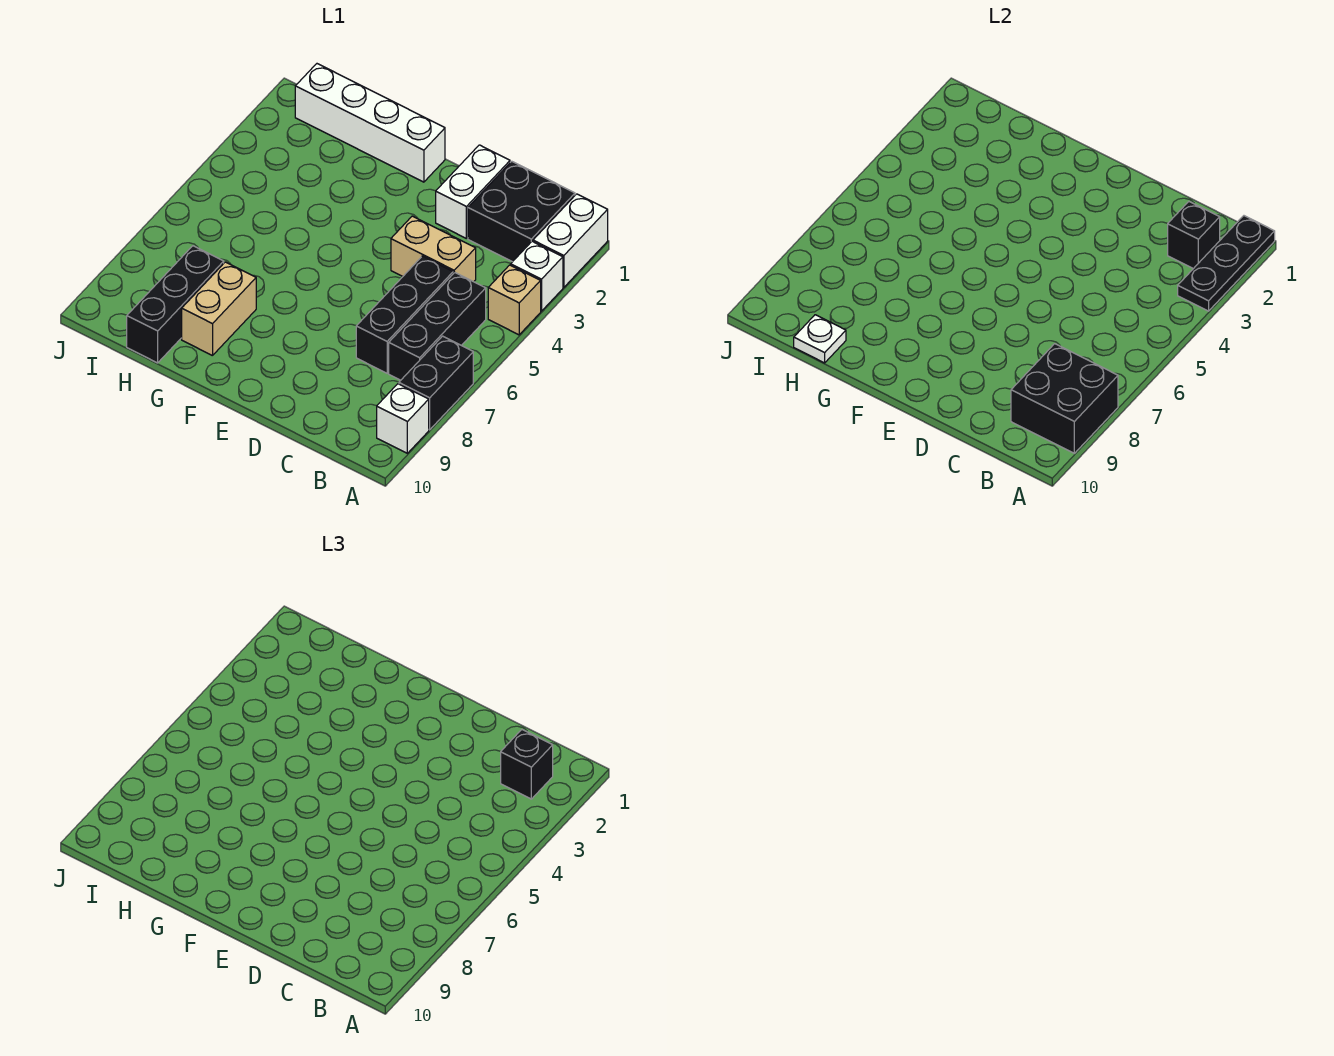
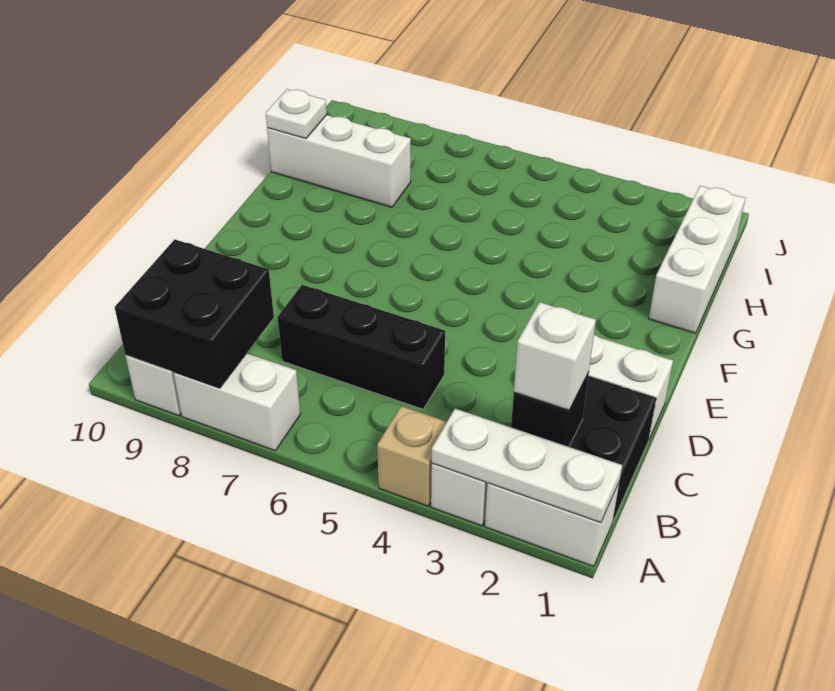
black 1x3 plate [1178,216,1275,311] -> white 1x3 plate [432,409,622,523]
black 1x2 brick [399,336,473,430] -> white 1x2 brick [173,353,301,451]
black 1x1 brick [501,730,553,799] -> white 1x1 brick [514,302,596,410]
black 1x3 brick [389,273,486,380] -> none
tan 1x2 brick [391,216,476,282] -> none
white 1x4 brick [295,64,445,182] -> white 1x3 brick [649,186,745,333]
tan 1x2 brick [182,262,256,356] -> none
black 1x3 brick [127,246,224,363] -> white 1x3 brick [267,115,411,207]

